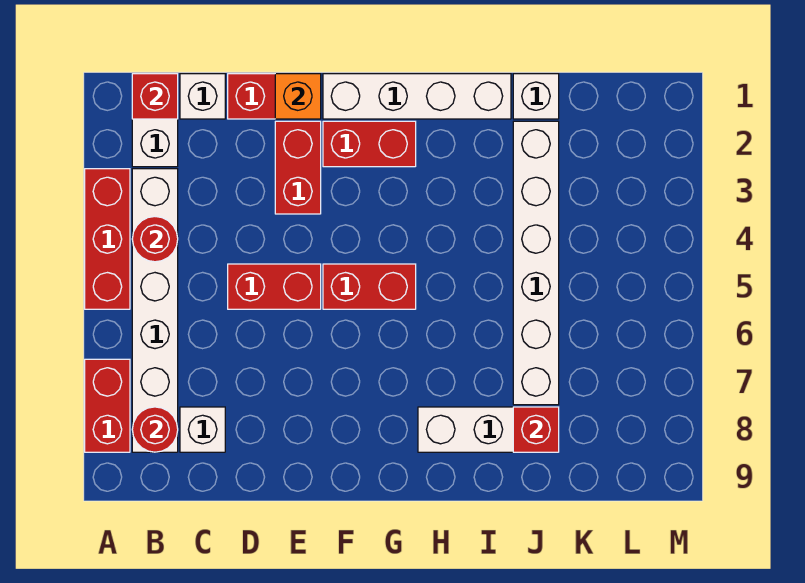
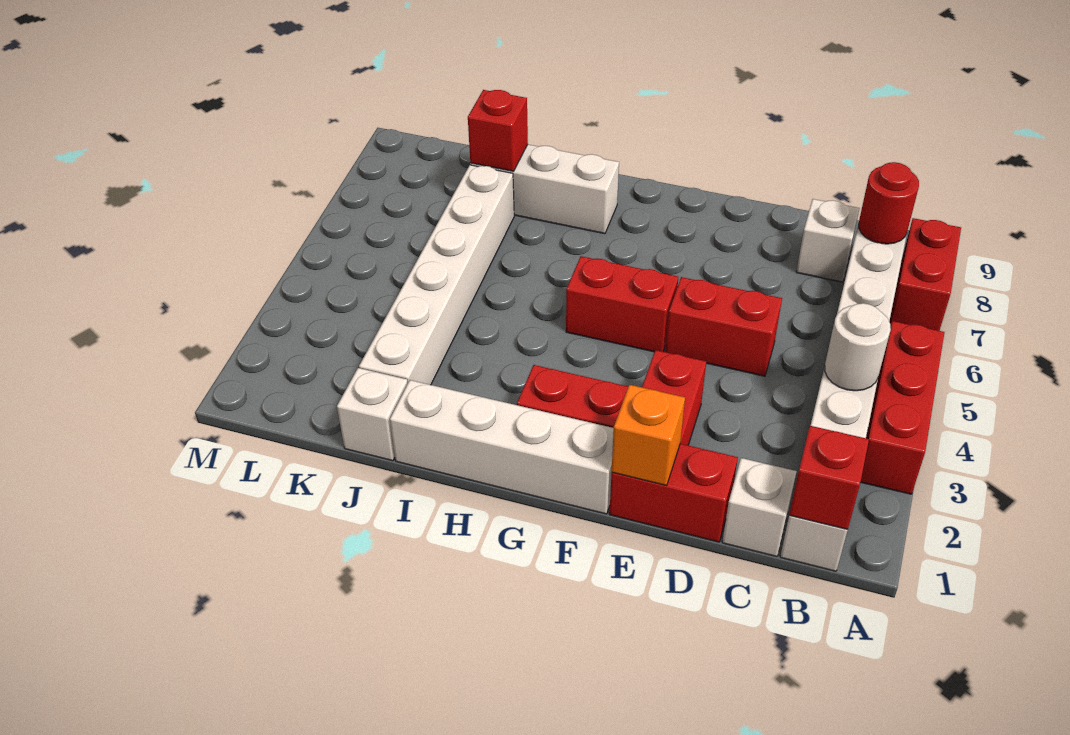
red 1x1 round brick [132,217,178,262] -> white 1x1 round brick [825,303,891,391]

